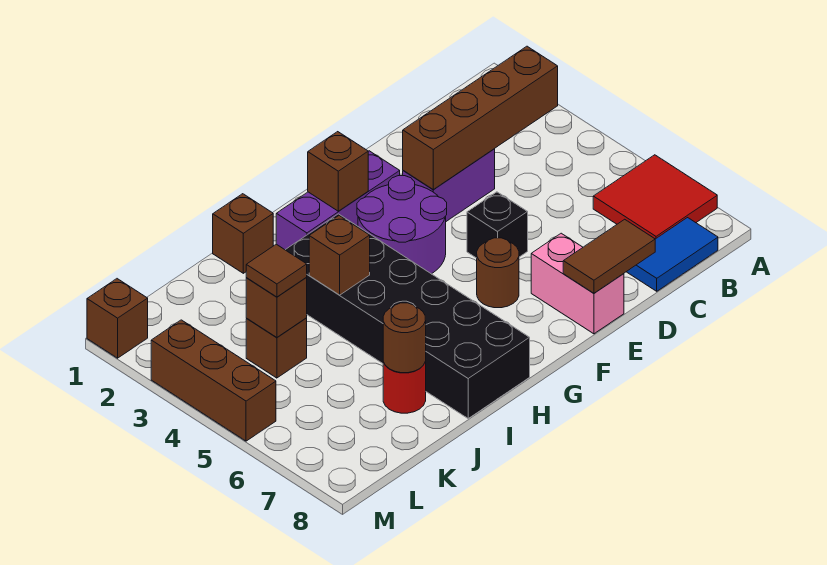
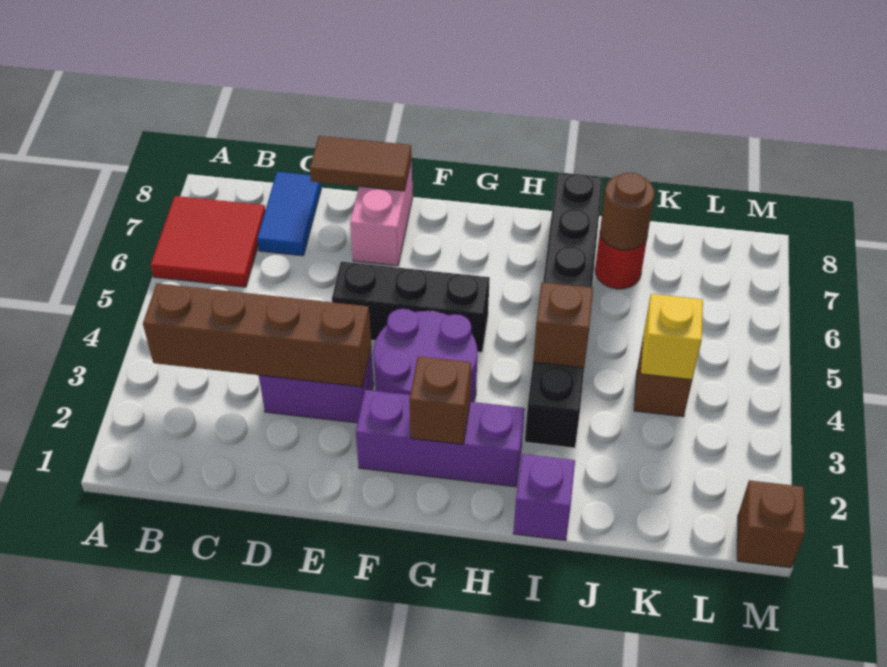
blue 1x2 tile [627,218,718,291] -> blue 1x2 tile turned to [257,172,321,256]
black 1x1 brick [467,192,528,258] -> black 1x3 brick [332,262,490,352]
brown 1x1 round brick [477,238,519,308] -> none
black 2x6 brick [286,214,530,418] -> black 1x6 brick [525,173,603,448]
brown 1x1 brick [213,194,273,273] -> purple 1x1 brick [513,454,575,540]
brown 1x1 brick [246,277,307,337] -> yellow 1x1 brick [641,294,703,380]
brown 1x1 tile [246,244,307,297] -> none
brown 1x3 brick [151,320,276,441] -> none

